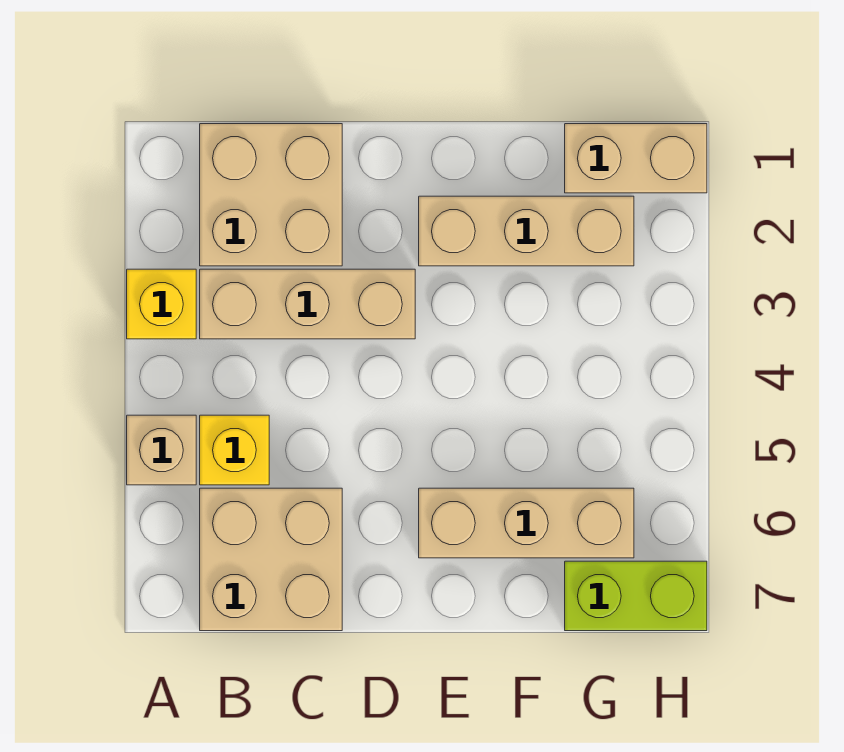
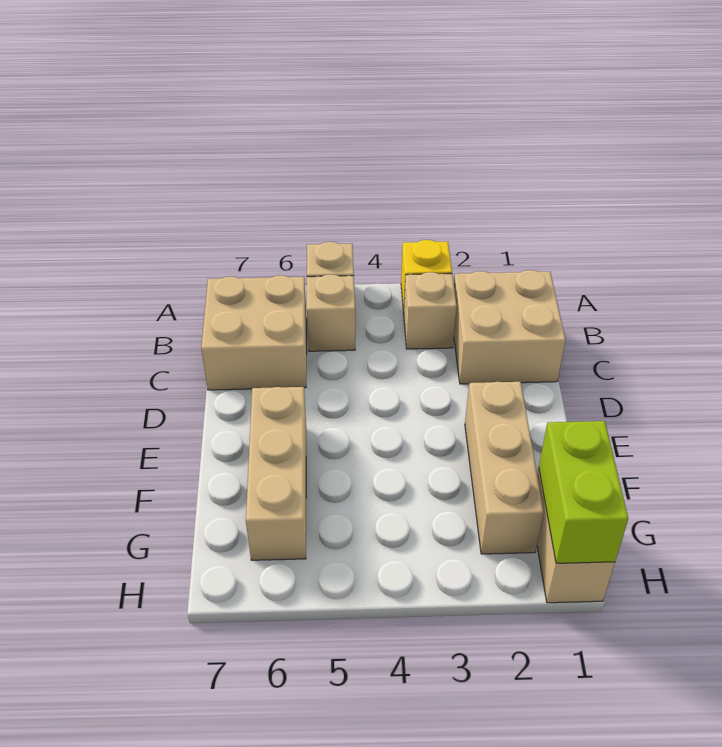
tan 1x3 brick [200,269,415,339] -> tan 1x1 brick [404,272,457,349]
yellow 1x1 brick [200,415,269,485] -> tan 1x1 brick [307,274,355,351]
lime 1x2 brick [565,561,707,631] -> lime 1x2 brick moved to [539,421,628,563]

